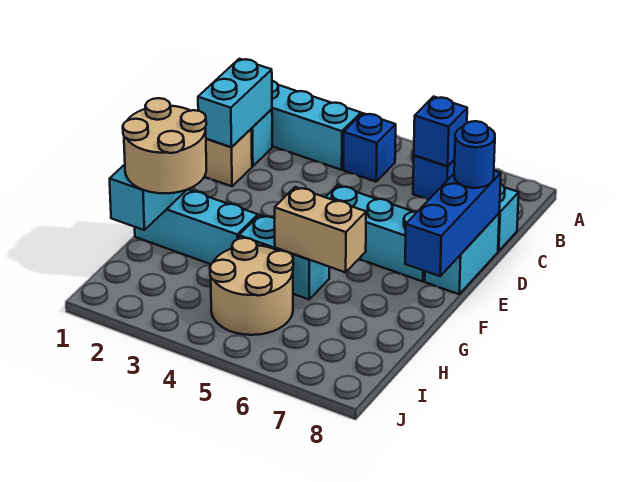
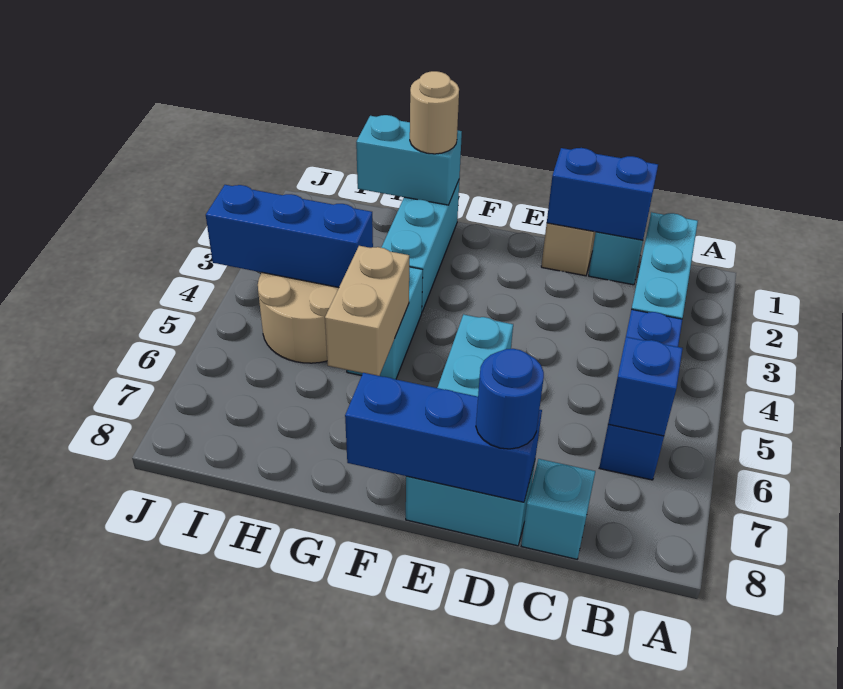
cyan 1x2 brick [198,59,272,147] -> blue 1x2 brick [547,148,658,240]
tan 2x2 round brick [123,98,206,193] -> tan 1x1 round brick [410,71,459,154]
none -> blue 1x3 brick [206,185,373,288]

